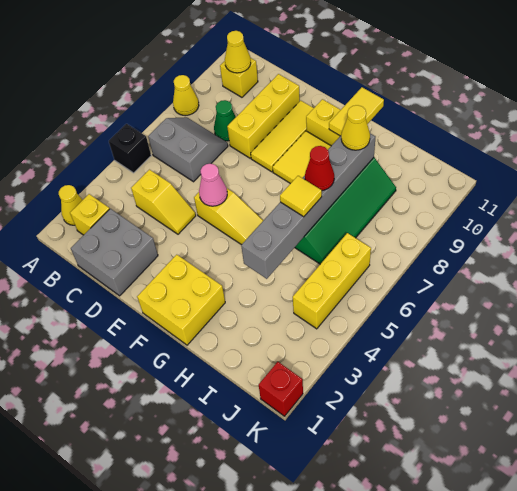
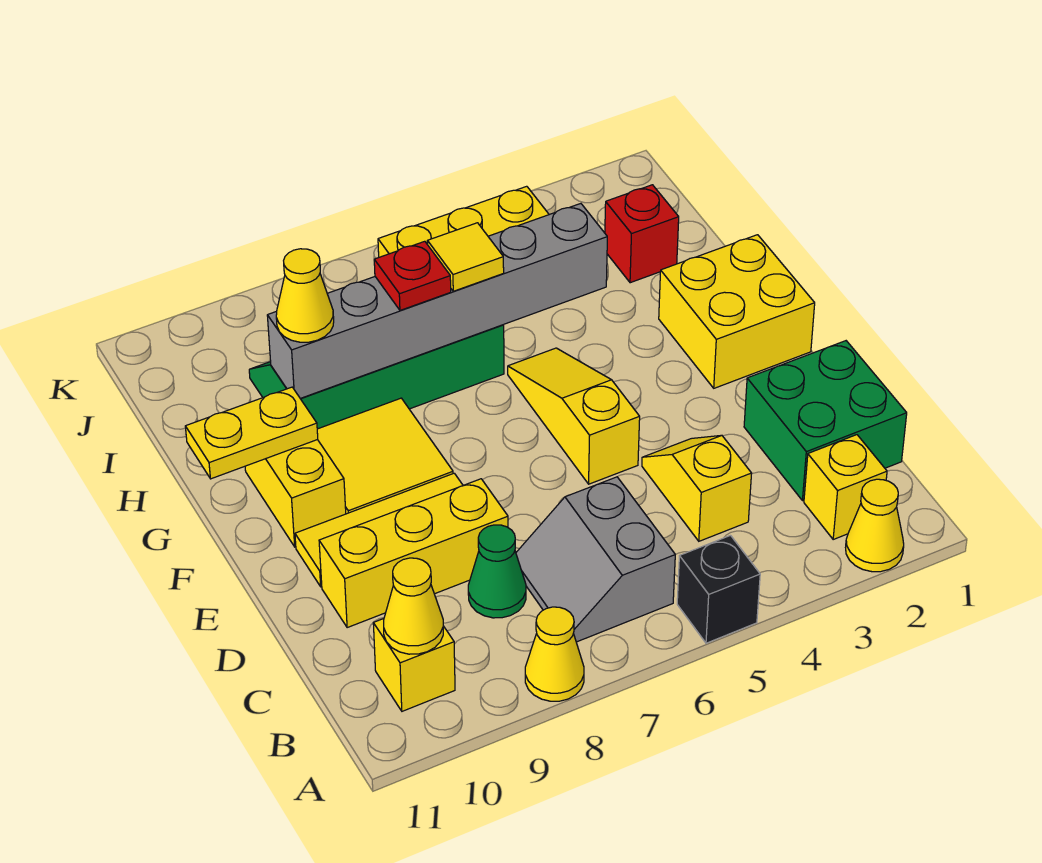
grey 2x2 brick [71,209,158,296] -> green 2x2 brick [744,341,907,501]
pink 1x1 cone [199,164,227,206] -> none
yellow 1x2 tile [329,87,384,136] -> yellow 1x2 plate [185,387,318,479]
red 1x1 cone [305,146,334,191] -> red 1x1 plate [374,241,451,310]
red 1x1 brick [259,362,303,416] -> red 1x1 brick moved to [605,185,679,283]

